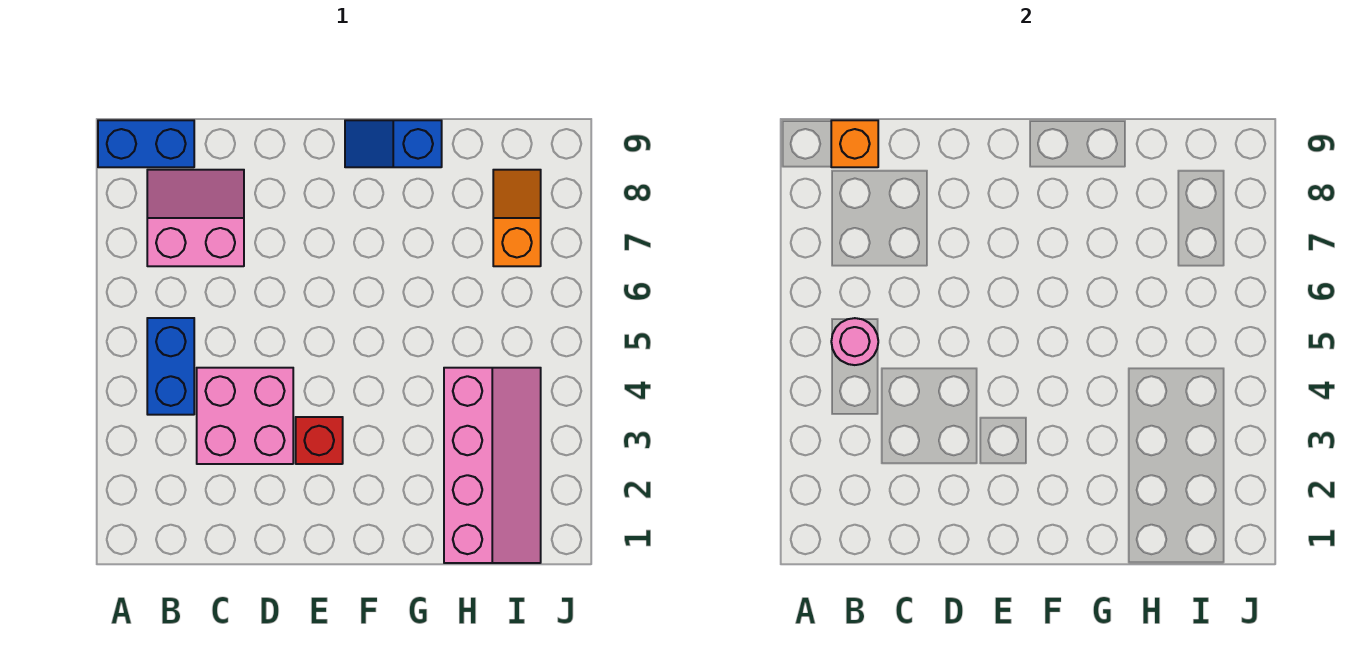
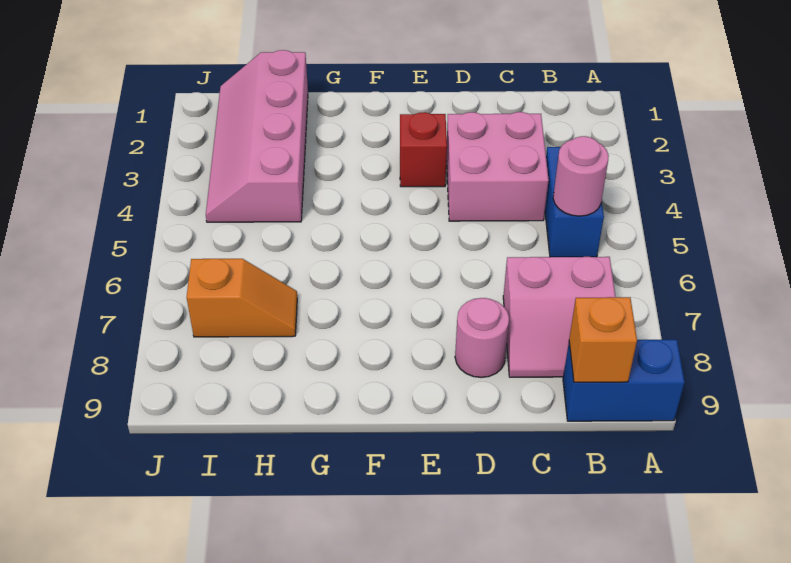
none -> pink 1x1 round brick [455,298,509,378]
blue 1x2 slope [345,120,442,167] -> none
orange 1x2 slope [493,170,541,266] -> orange 1x2 slope turned to [187,259,297,337]

